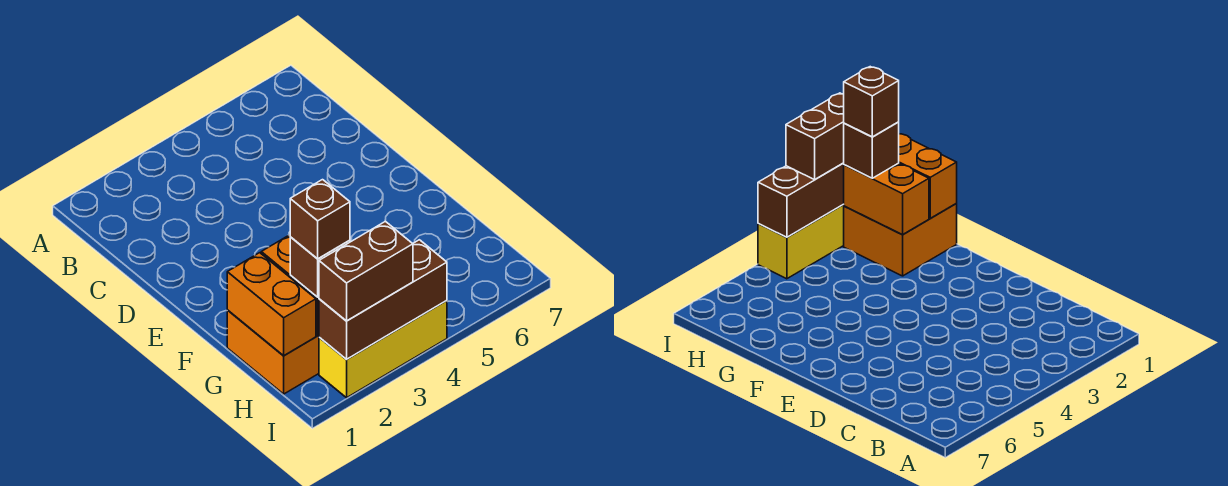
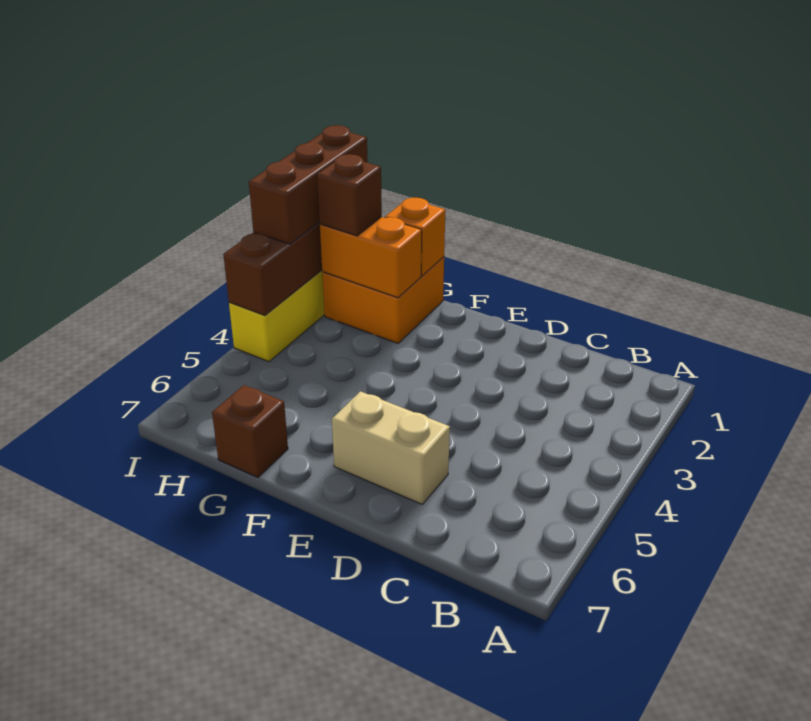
none -> tan 1x2 brick [332,391,450,504]
orange 1x2 brick [227,253,316,356] -> orange 1x1 brick [385,198,445,276]
brown 1x1 brick [290,180,350,259] -> brown 1x1 brick moved to [212,385,288,477]
brown 1x2 brick [319,221,413,321] -> brown 1x3 brick [249,125,368,244]

